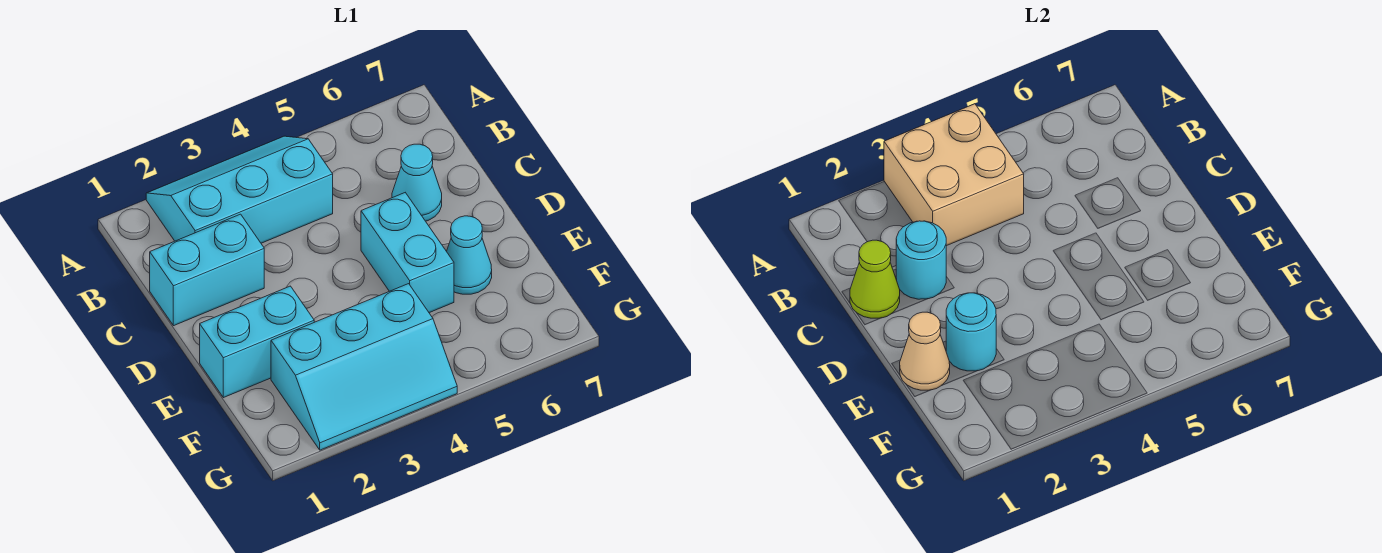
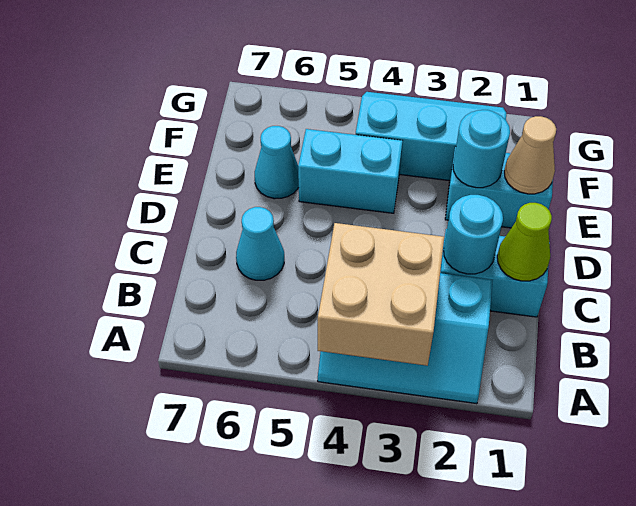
cyan 1x2 brick [361,193,454,313] -> cyan 1x2 brick turned to [298,129,403,213]

